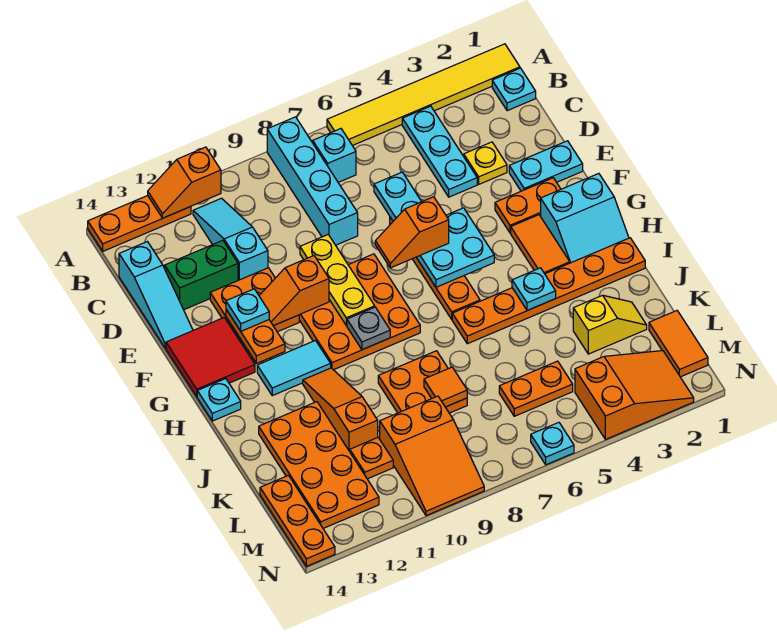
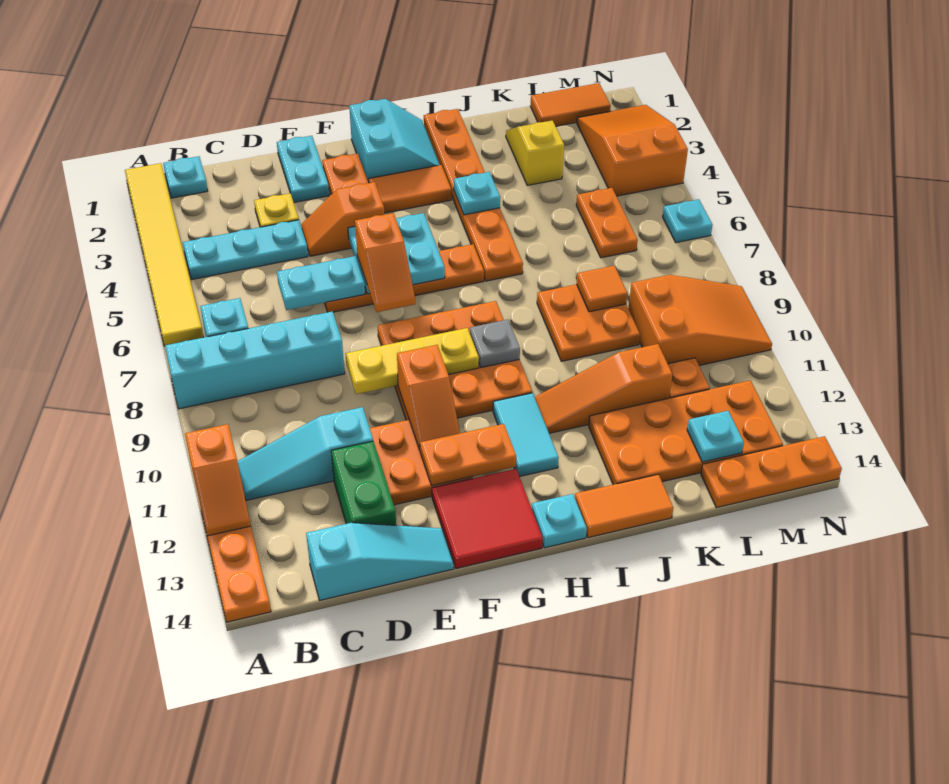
none -> orange 1x2 slope [301,182,384,256]
cyan 1x1 plate [226,289,269,331] -> cyan 1x1 plate moved to [687,411,744,462]
none -> orange 1x2 tile [575,474,673,538]

